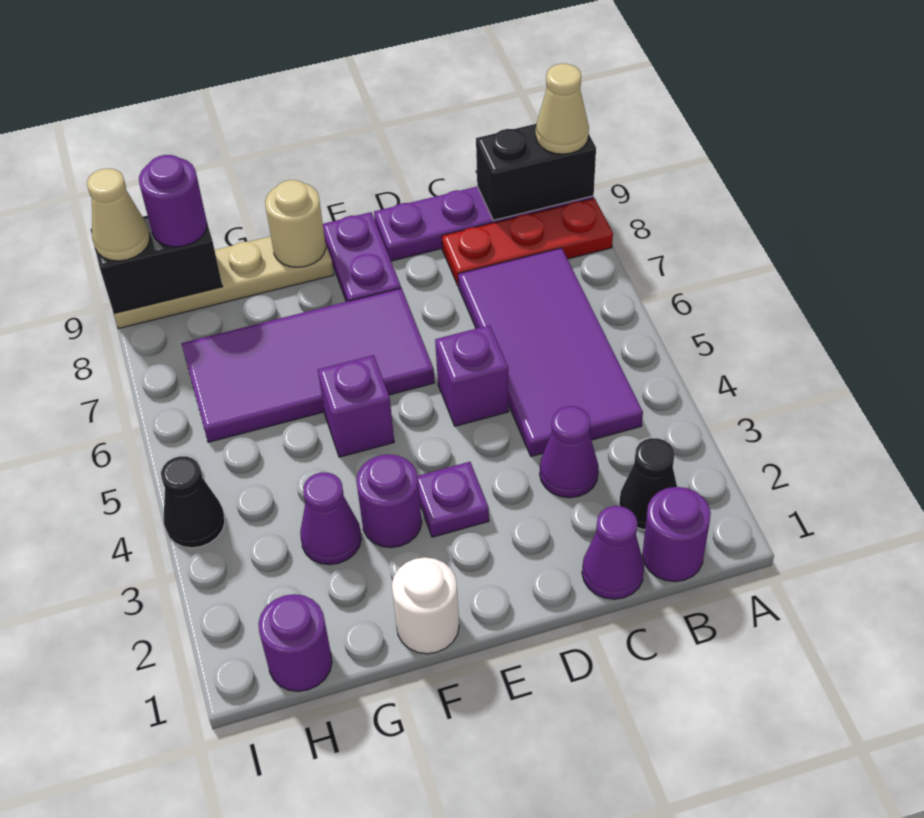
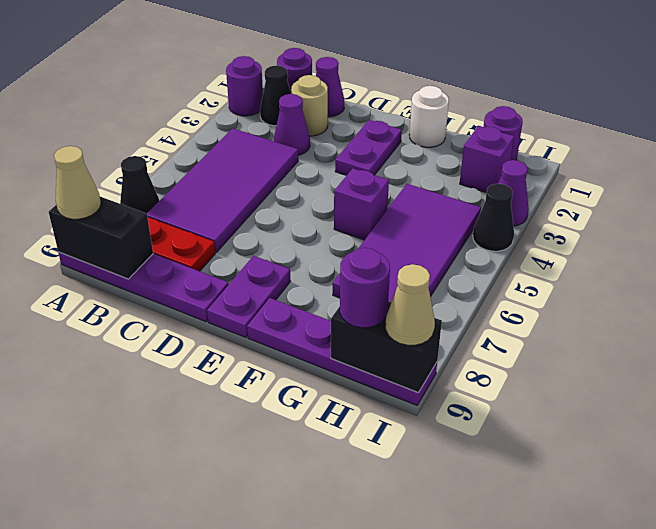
none -> black 1x1 cone [120,156,159,213]
purple 1x1 brick [435,325,509,426] -> purple 1x1 brick moved to [460,126,514,193]
purple 1x1 plate [418,462,489,537] -> purple 1x2 plate [335,120,402,175]
purple 2x4 tile [182,288,434,442] -> purple 2x4 tile turned to [333,184,481,302]
purple 1x1 round brick [356,454,422,548] -> purple 1x1 round brick moved to [226,56,263,116]
tan 1x4 plate [114,236,334,329] -> purple 1x4 plate [247,298,437,405]
tan 1x1 round brick [265,180,326,267] -> tan 1x1 round brick moved to [291,75,328,136]
purple 1x1 cone [300,472,361,565] -> purple 1x1 cone moved to [498,160,529,226]

